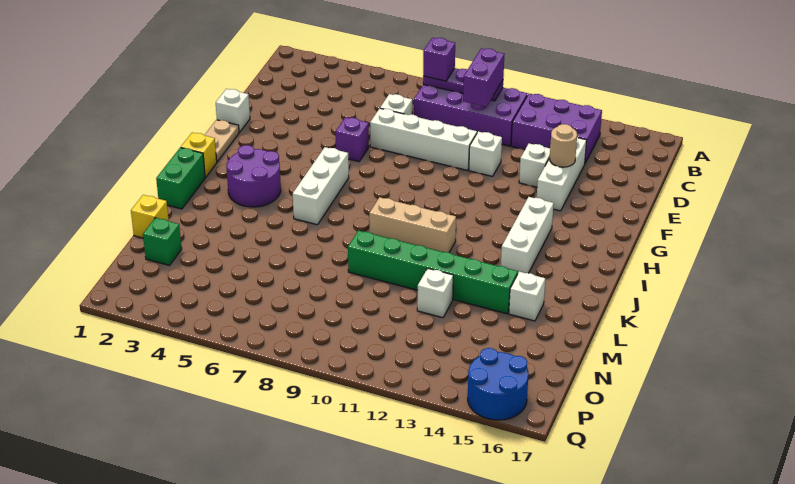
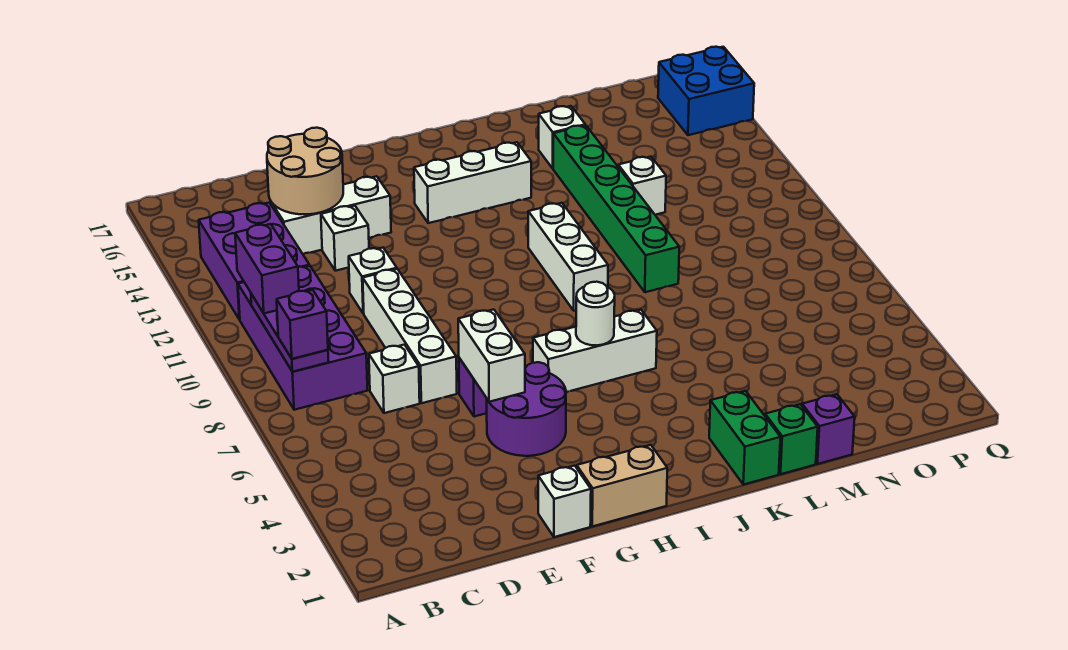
purple 1x2 brick [463,48,504,107] -> purple 1x2 brick turned to [235,224,299,313]
tan 1x1 round brick [550,124,577,167] -> tan 2x2 round brick [267,128,343,214]
none -> white 1x2 brick [458,309,525,402]
tan 1x2 plate [204,120,239,162] -> tan 1x2 brick [576,445,667,526]
yellow 1x1 brick [181,133,217,177] -> none
purple 2x2 round brick [226,145,281,207] -> purple 2x2 round brick moved to [487,362,566,456]
none -> white 1x1 round brick [576,282,615,345]
green 1x2 brick [156,148,205,209] -> green 1x2 brick turned to [709,391,780,485]
tan 1x3 brick [369,197,456,252] -> white 1x3 brick [528,203,608,311]
yellow 1x1 brick [131,195,169,238] -> purple 1x1 brick [802,394,855,464]
green 1x1 brick [143,218,182,265] -> green 1x1 brick moved to [765,404,818,474]
blue 2x2 round brick [468,348,529,420] -> blue 2x2 brick [658,47,754,135]

